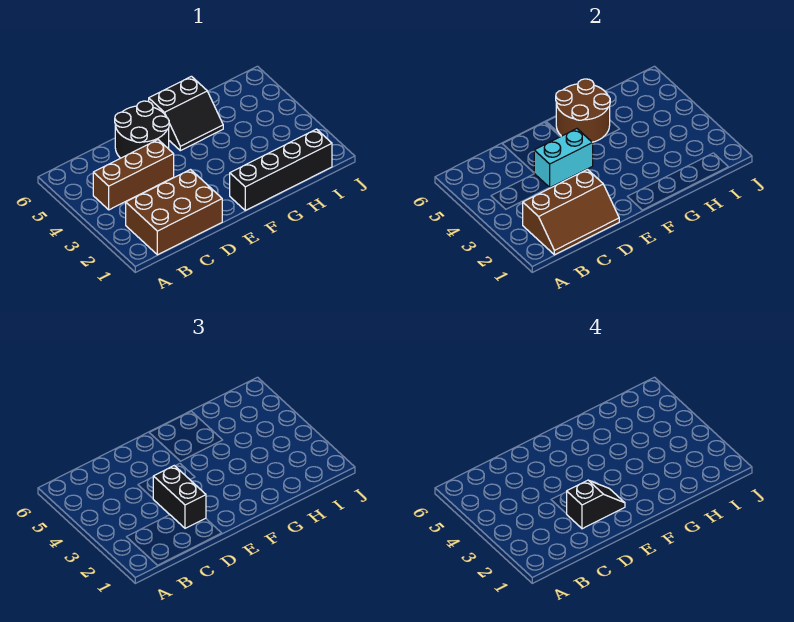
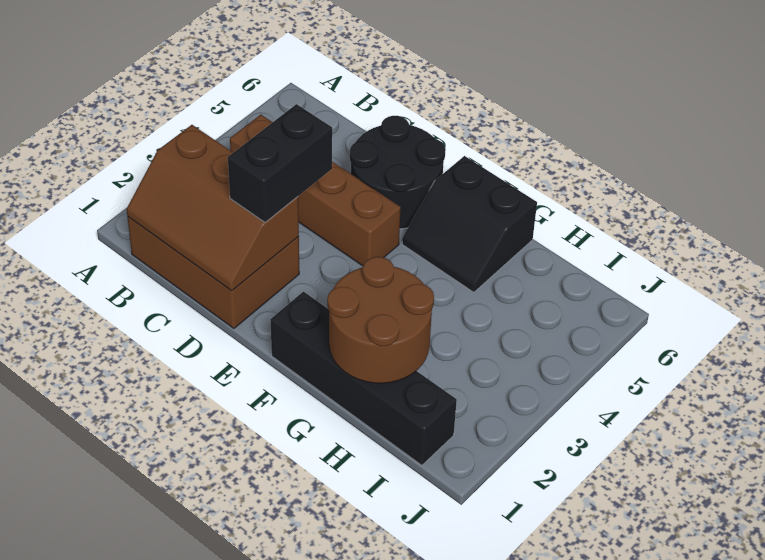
brown 1x3 brick [93,140,174,210] -> brown 1x4 brick [230,115,401,266]
black 1x2 slope [567,480,625,529] -> none
cyan 1x2 brick [534,129,593,188] -> none
brown 2x2 round brick [556,79,610,142] -> brown 2x2 round brick moved to [327,257,434,383]

